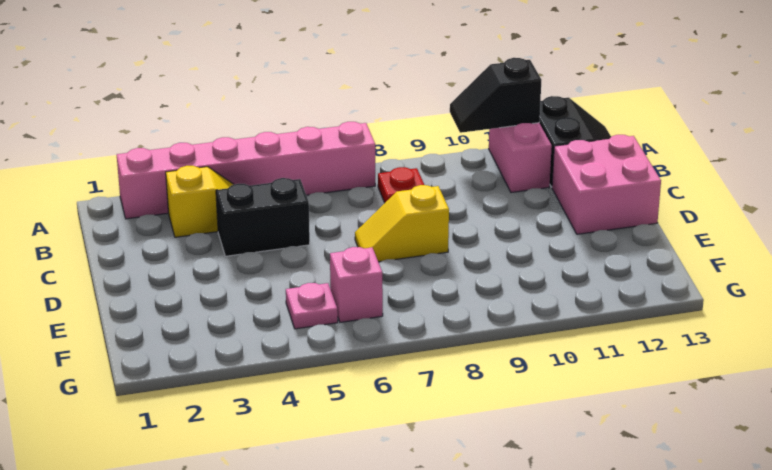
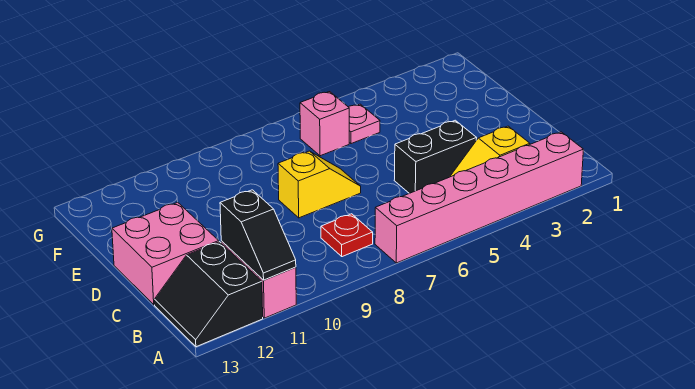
black 1x2 slope [450,58,541,133] -> black 1x2 slope turned to [220,190,296,280]

